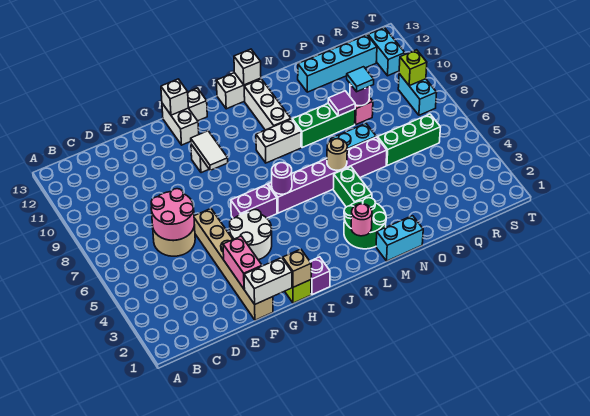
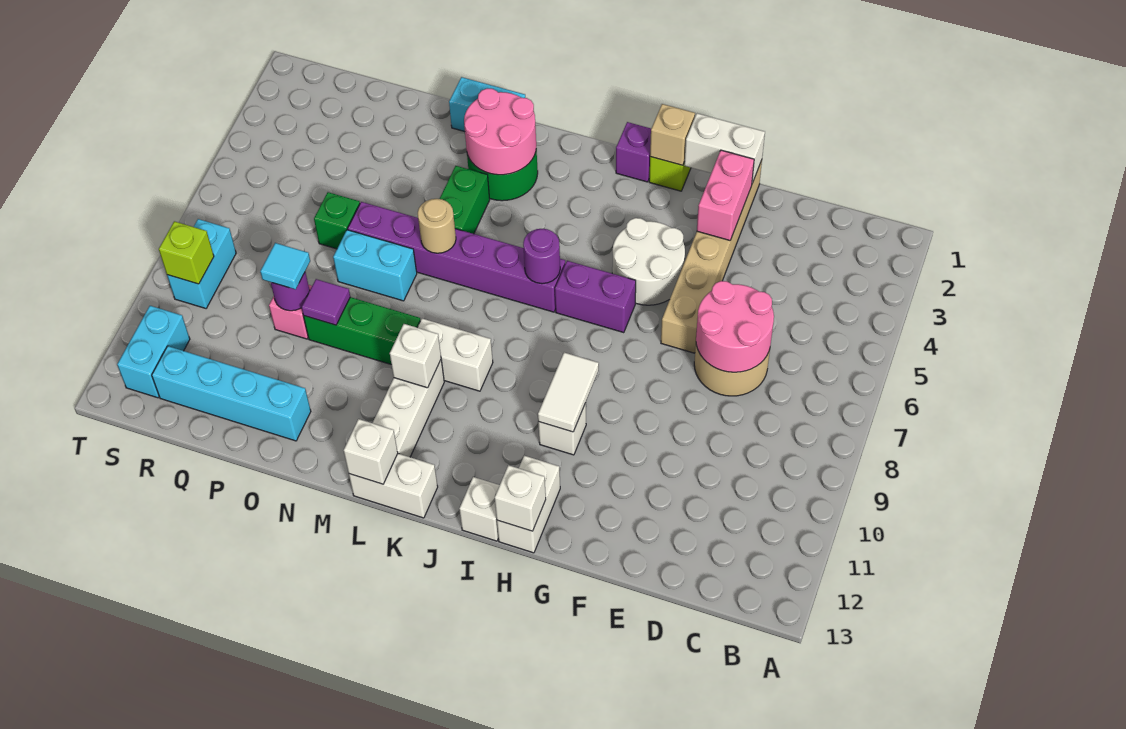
pink 1x1 round brick [351,204,372,236] -> pink 2x2 round brick [464,89,536,175]
none -> white 1x1 brick [390,324,441,388]
green 1x3 brick [378,114,440,166] -> green 1x1 brick [314,192,360,249]

